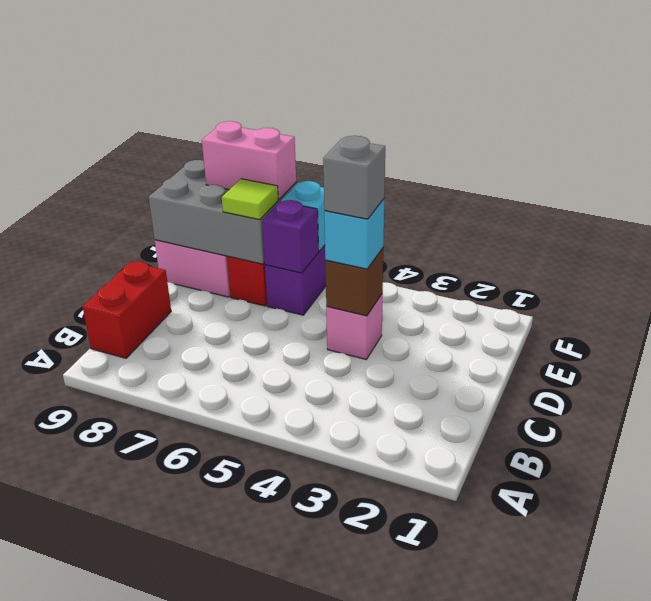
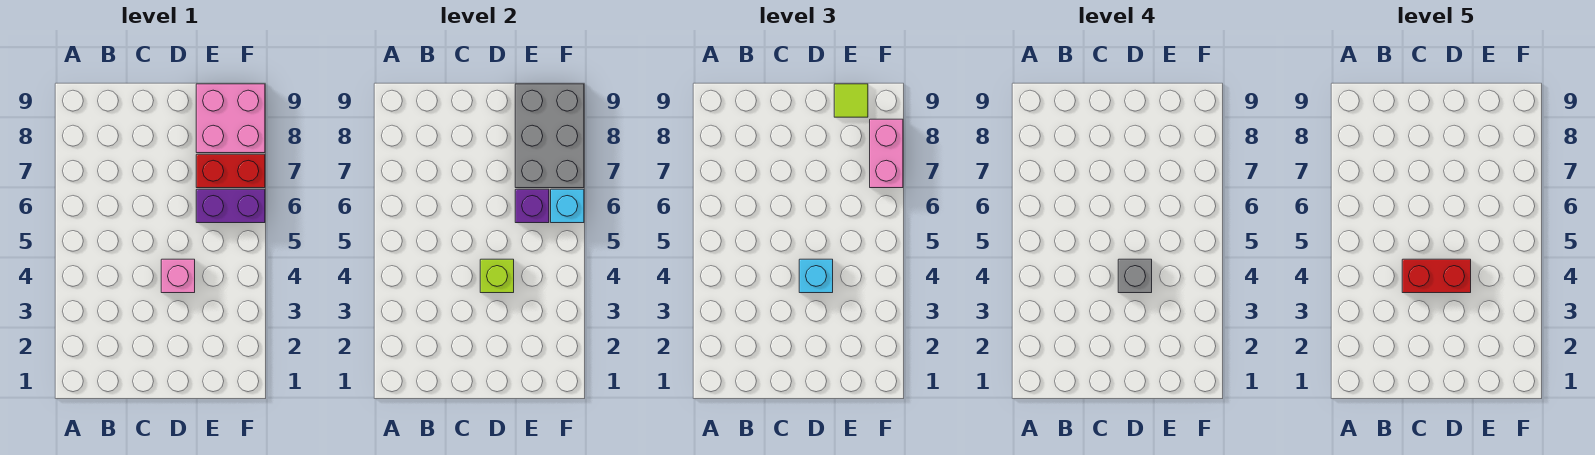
red 1x2 brick [83,261,171,358] -> red 1x2 brick moved to [1402,259,1471,293]
brown 1x1 brick [325,248,383,316] -> lime 1x1 brick [480,259,514,293]
lime 1x1 tile [222,179,278,220] -> lime 1x1 tile moved to [834,84,868,117]

